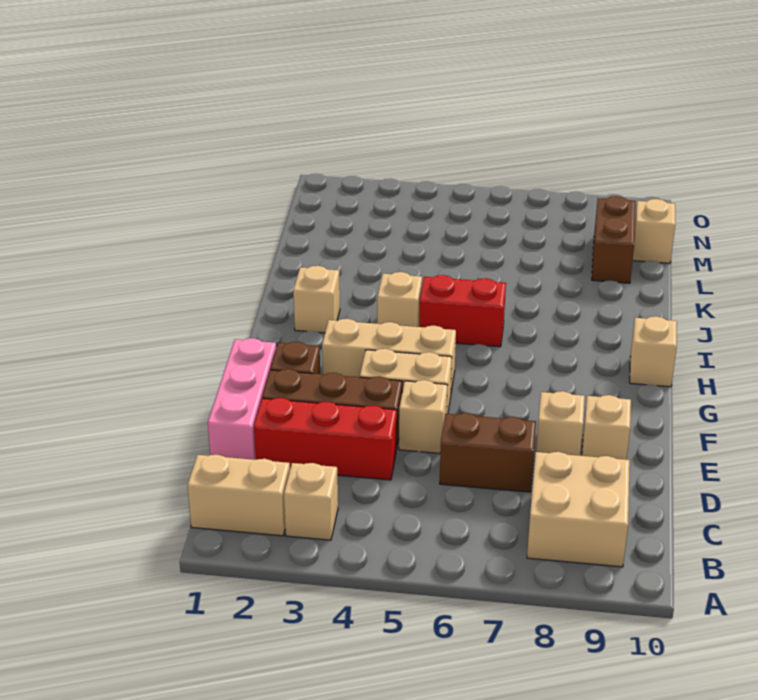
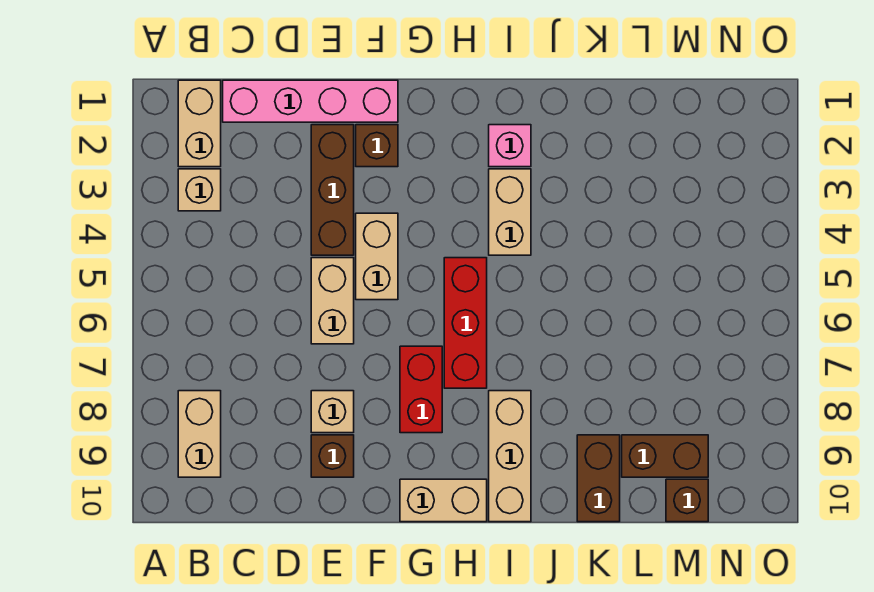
tan 2x2 brick [527,452,630,567] -> tan 1x2 brick [178,391,221,477]
pink 1x3 brick [208,338,276,460] -> pink 1x4 brick [223,80,398,122]
red 1x3 brick [254,398,397,480] -> red 1x3 brick moved to [444,258,487,388]
brown 1x2 brick [440,413,536,492] -> brown 1x2 brick moved to [577,435,620,522]
tan 1x1 brick [399,380,448,453] -> tan 1x2 brick [311,258,354,344]
tan 1x1 brick [582,395,631,460] -> brown 1x1 brick [311,435,354,477]
tan 1x3 brick [322,319,456,391] -> tan 1x3 brick moved to [489,391,531,522]
tan 1x1 brick [630,316,677,387] -> tan 1x2 brick [400,479,487,522]
tan 1x1 brick [293,266,340,333] -> pink 1x1 brick [489,125,531,167]
tan 1x1 brick [377,272,422,327] -> tan 1x2 brick [489,169,531,255]
red 1x2 brick [419,275,506,347] -> red 1x2 brick moved to [400,346,442,433]
tan 1x1 brick [633,199,675,263] -> brown 1x1 brick [666,479,708,522]

